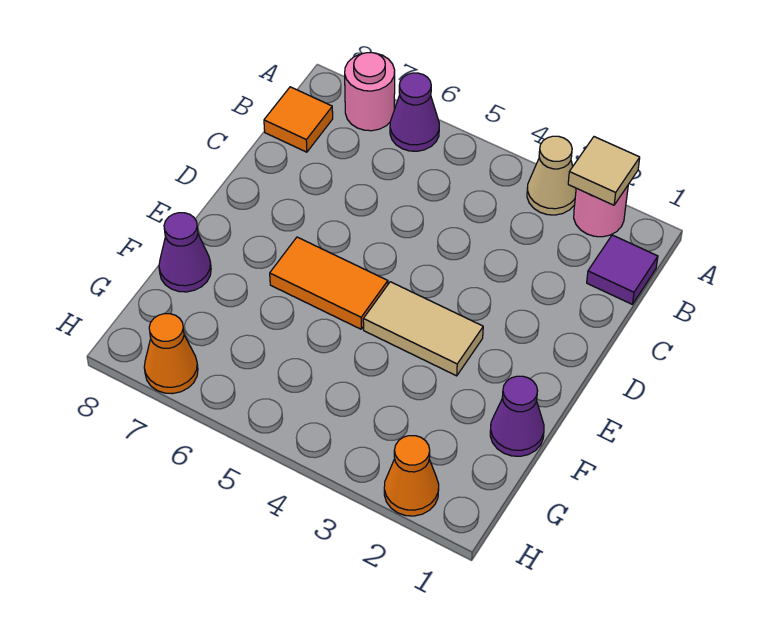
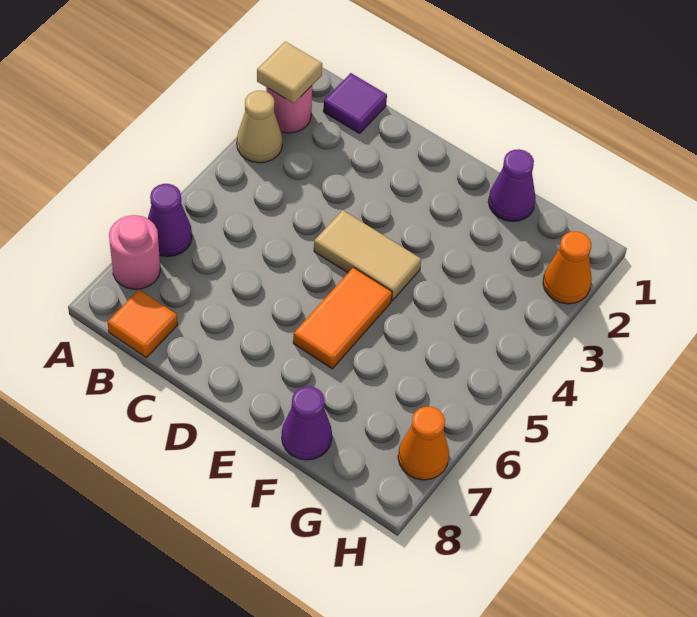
tan 1x2 tile [363,282,483,376] -> tan 1x2 tile turned to [314,210,421,301]

